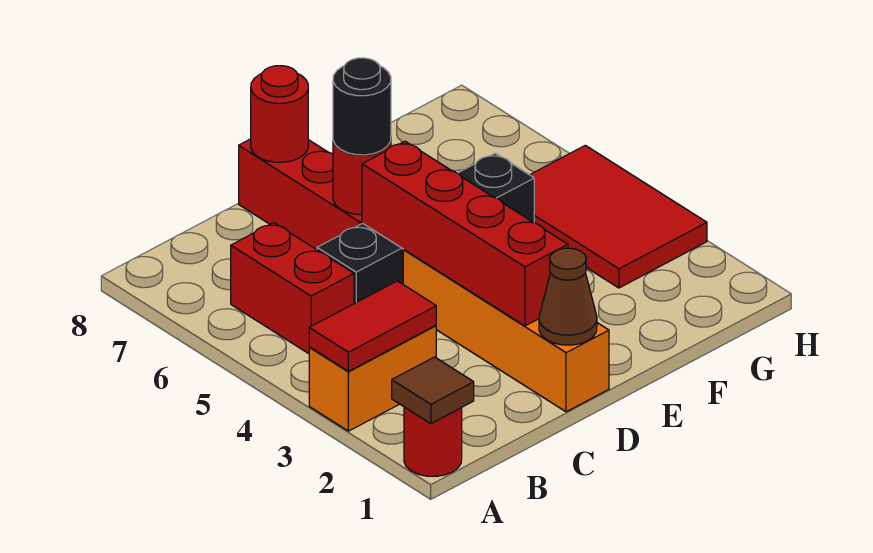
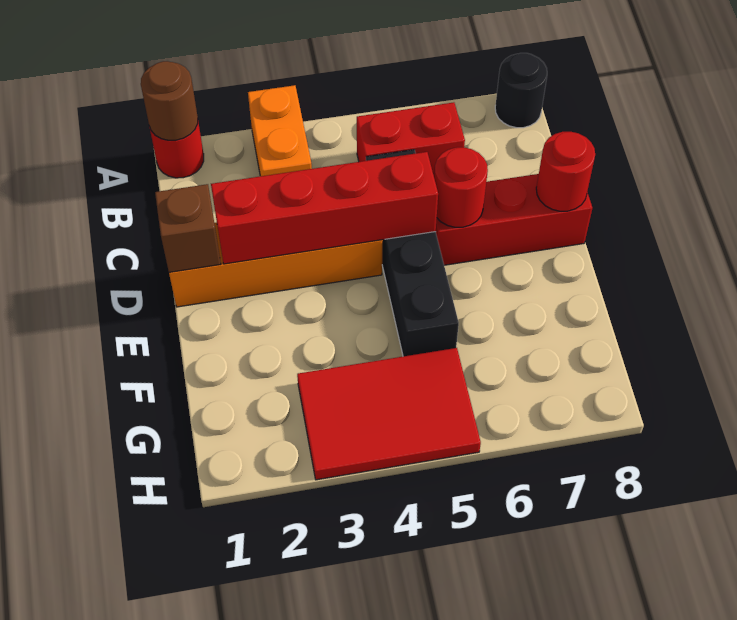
brown 1x1 tile [392,357,474,424] -> brown 1x1 round brick [141,61,198,140]
red 1x2 tile [309,281,436,371] -> none
brown 1x1 cone [539,248,597,345] -> brown 1x1 brick [155,184,221,272]
black 1x1 round brick [333,58,391,155] -> black 1x1 round brick moved to [495,53,547,128]

